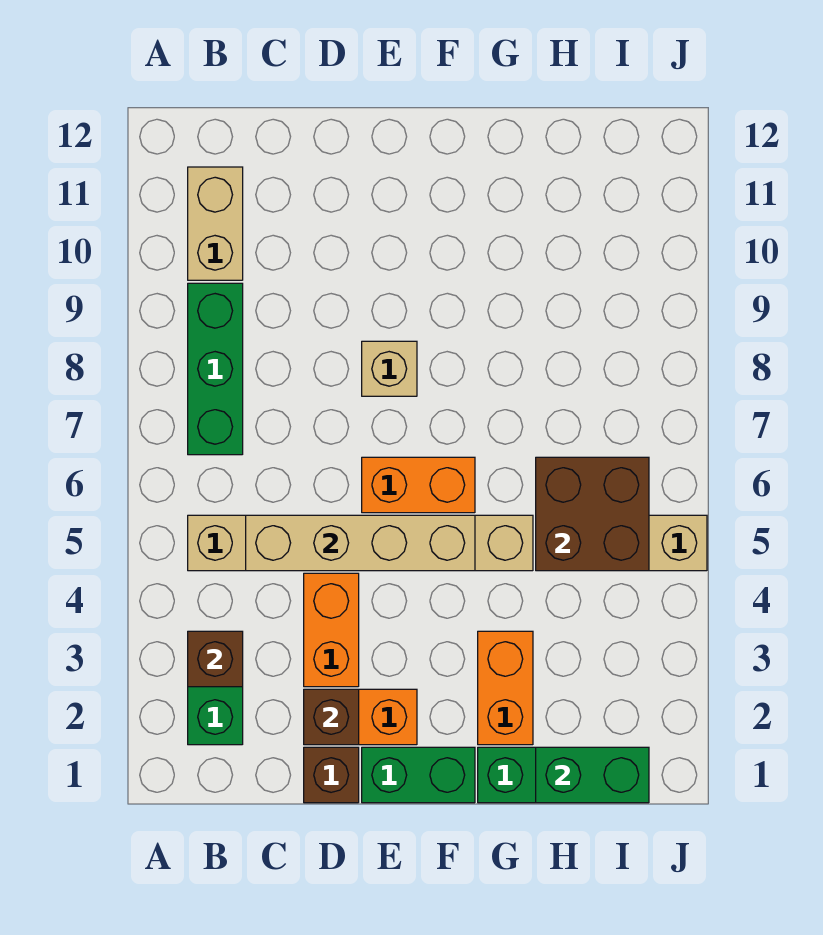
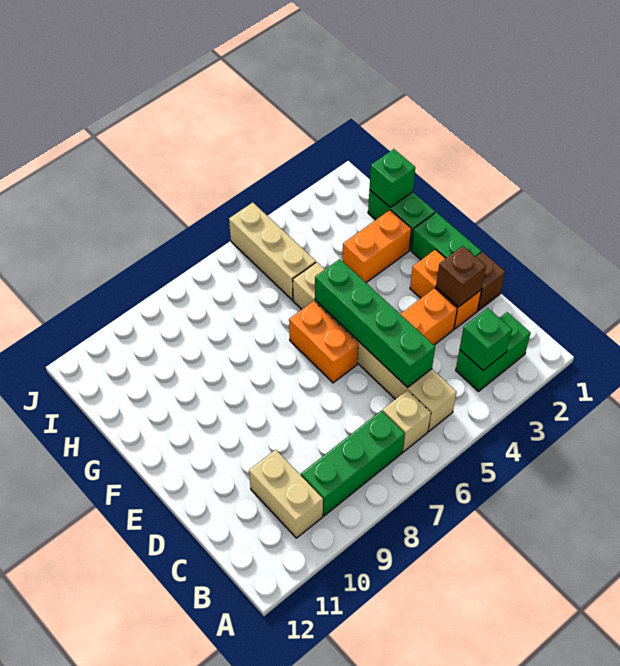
brown 1x1 brick [188,631,243,687] -> green 1x1 brick [460,308,512,370]
tan 1x2 brick [188,167,243,280] -> tan 1x2 brick turned to [249,450,323,538]
tan 1x4 brick [246,515,475,571] -> green 1x4 brick [315,259,435,388]
tan 1x1 brick [362,341,417,396] -> tan 1x1 brick moved to [382,390,431,452]
green 1x2 brick [536,747,649,803] -> green 1x1 brick [369,149,415,208]
brown 2x2 brick [536,457,649,571] -> none

